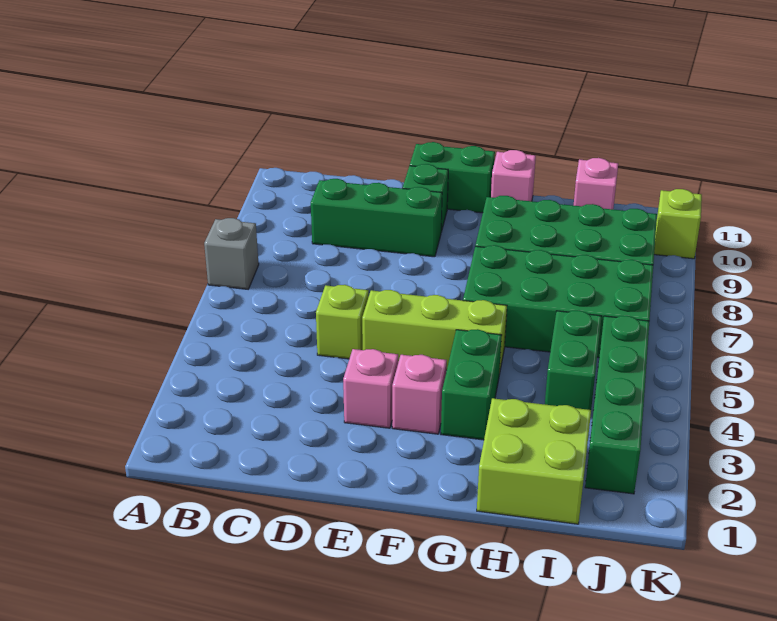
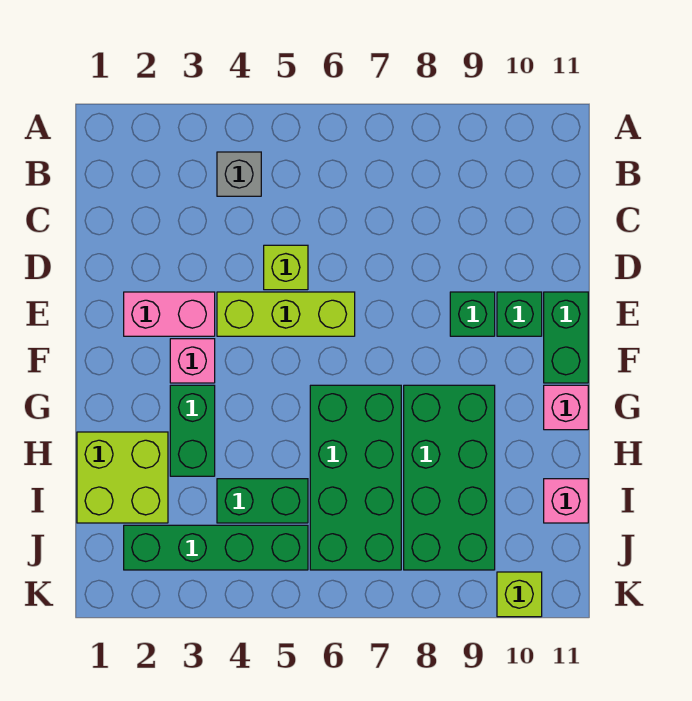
grey 1x1 brick [204,218,259,289] -> grey 1x1 brick moved to [217,152,261,196]
green 1x3 brick [311,179,442,257] -> green 1x1 brick [450,292,495,336]
pink 1x1 brick [343,349,398,428] -> pink 1x2 brick [124,292,215,336]
lime 1x3 brick [362,290,507,375] -> lime 1x3 brick turned to [217,292,355,336]
green 1x2 brick [441,329,502,440] -> green 1x2 brick turned to [170,385,215,476]

